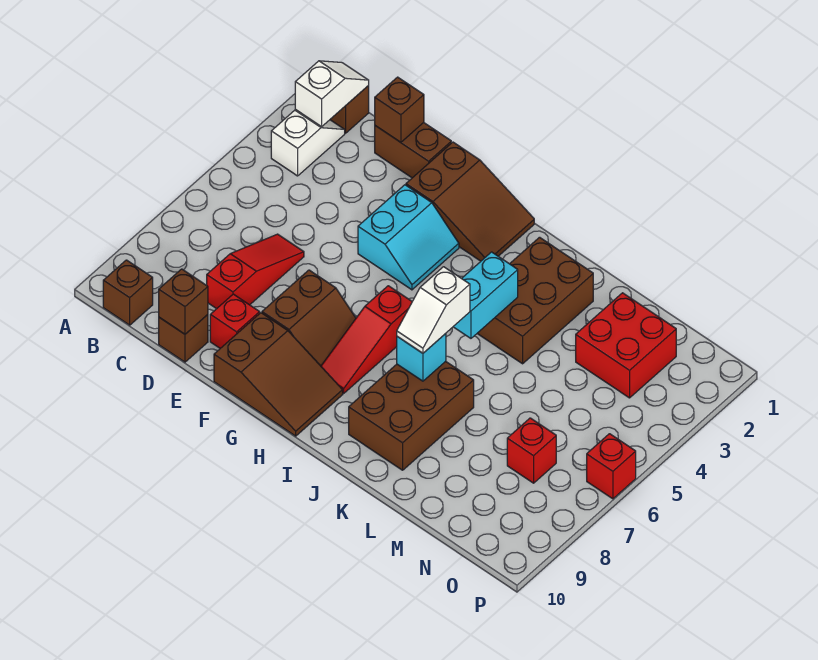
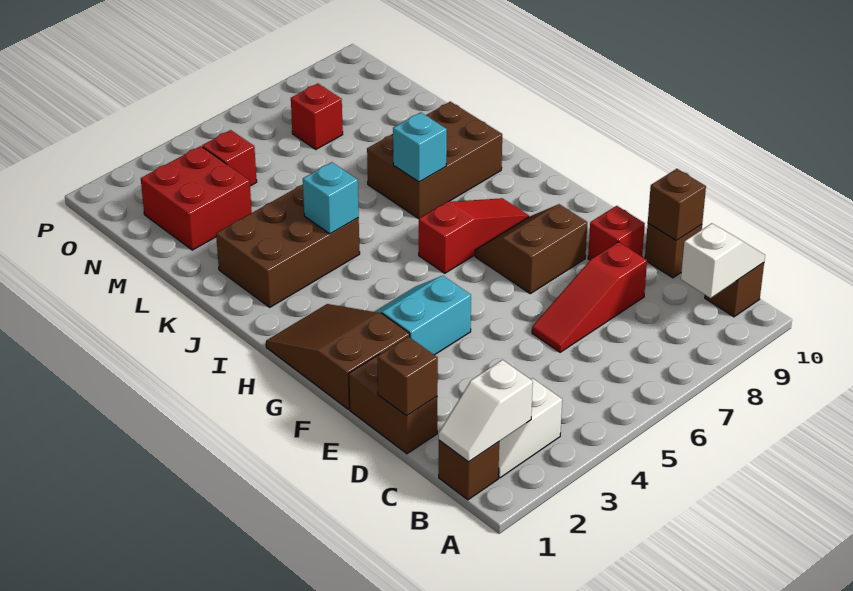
brown 2x3 slope [214,313,343,436] -> none
cyan 1x2 brick [453,252,518,338] -> cyan 1x1 brick [303,162,359,234]
white 1x2 slope [397,267,470,353] -> white 1x2 slope moved to [681,223,765,298]
red 1x1 brick [587,434,636,499] -> red 1x1 brick moved to [202,130,257,186]

